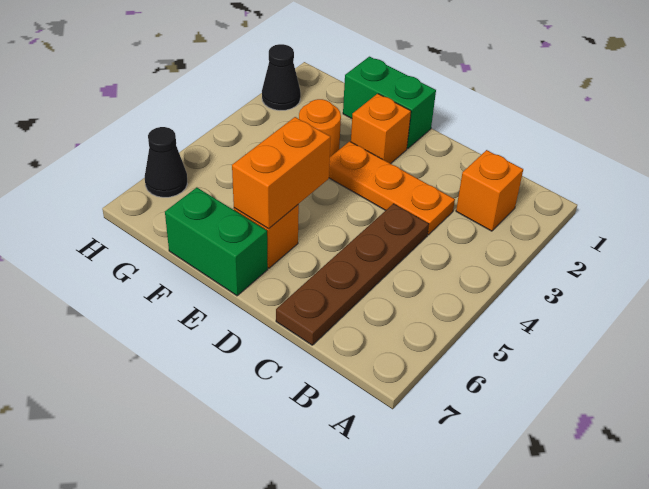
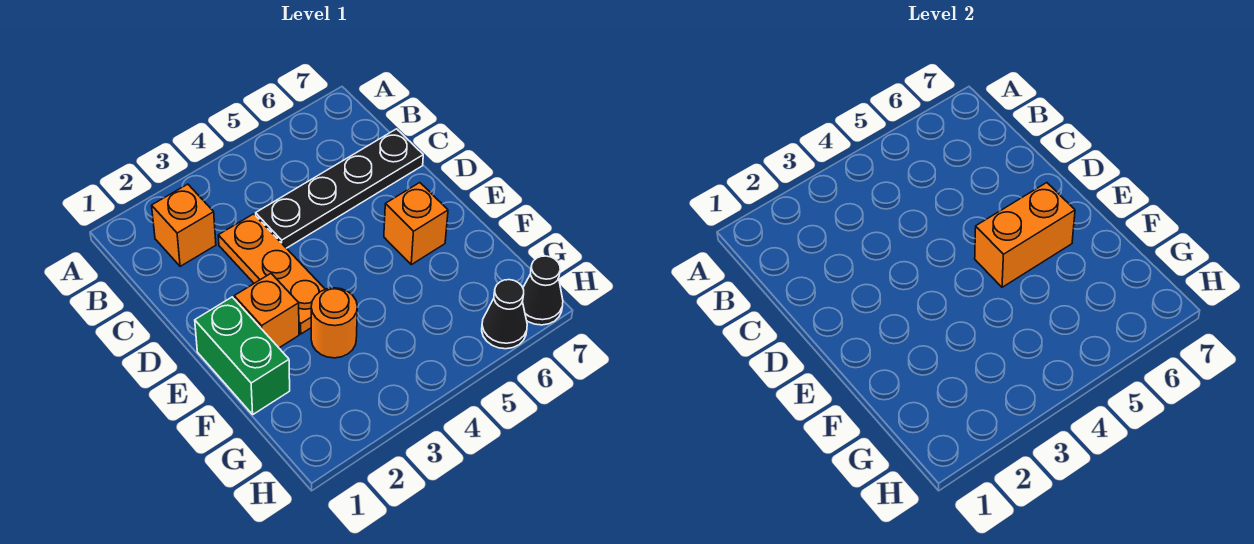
brown 1x4 plate [276,204,429,345] -> black 1x4 plate [256,129,423,248]
green 1x2 brick [165,187,268,296] -> none
black 1x1 cone [262,44,301,110] -> black 1x1 cone moved to [522,256,563,325]

